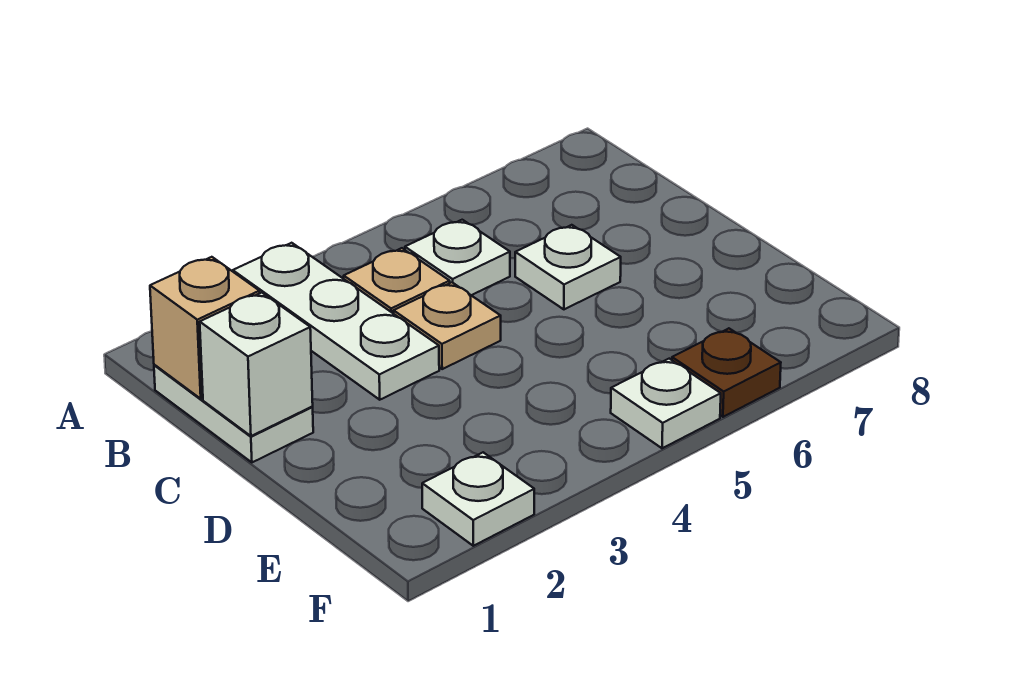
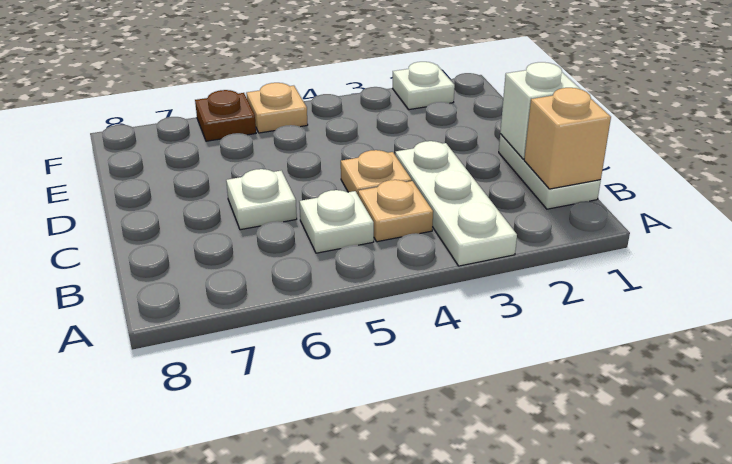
white 1x1 plate [611,359,721,448] -> tan 1x1 plate [246,83,308,133]

